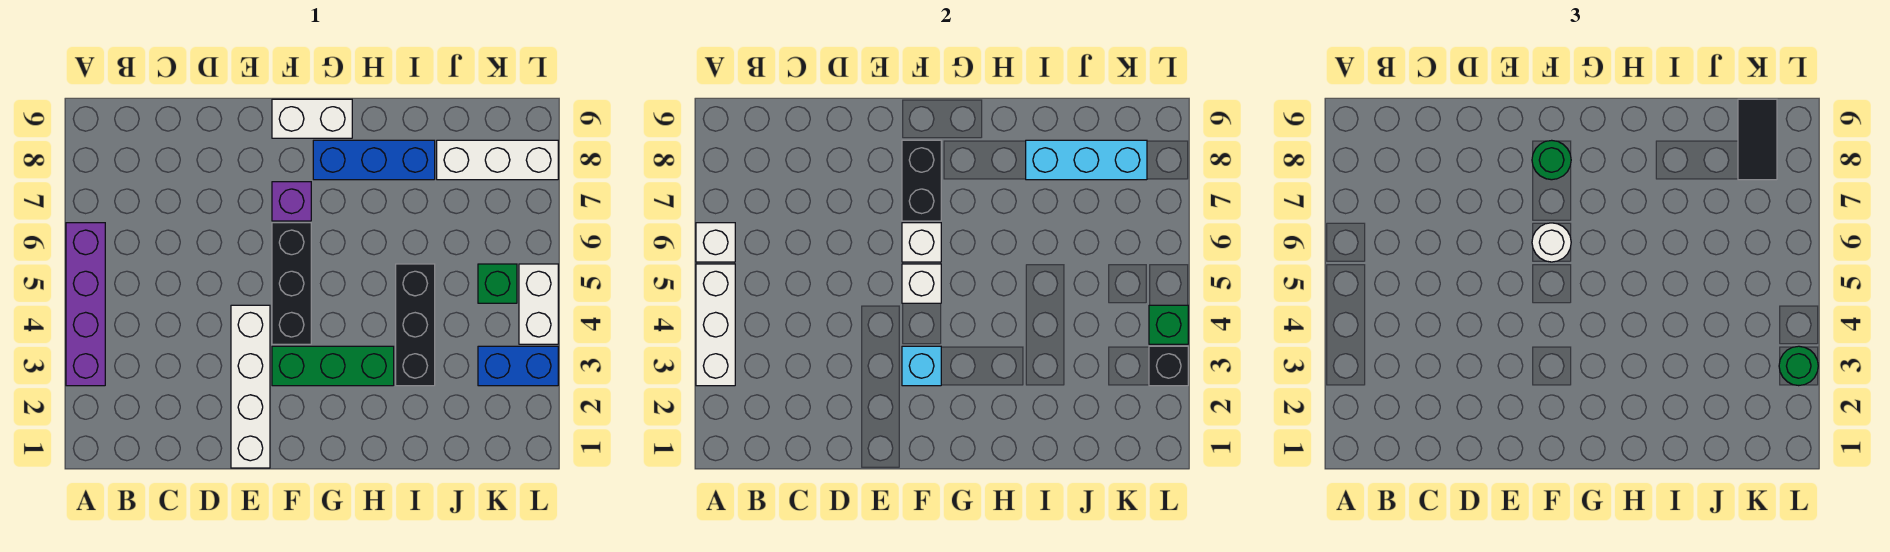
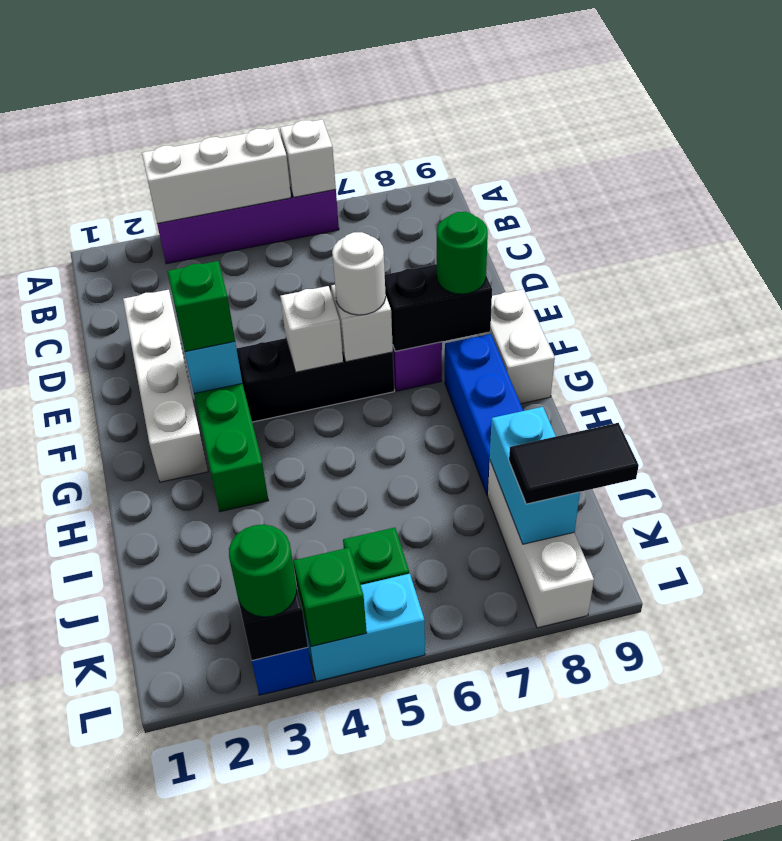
white 1x4 brick [231,305,270,468] -> white 1x4 brick turned to [123,290,208,482]
none -> green 1x1 brick [167,261,235,352]
black 1x3 brick [396,264,435,386] -> none
cyan 1x3 brick [1026,140,1147,180] -> cyan 1x2 brick [490,407,580,544]
white 1x2 brick [519,264,558,344] -> cyan 1x2 brick [304,574,425,681]

